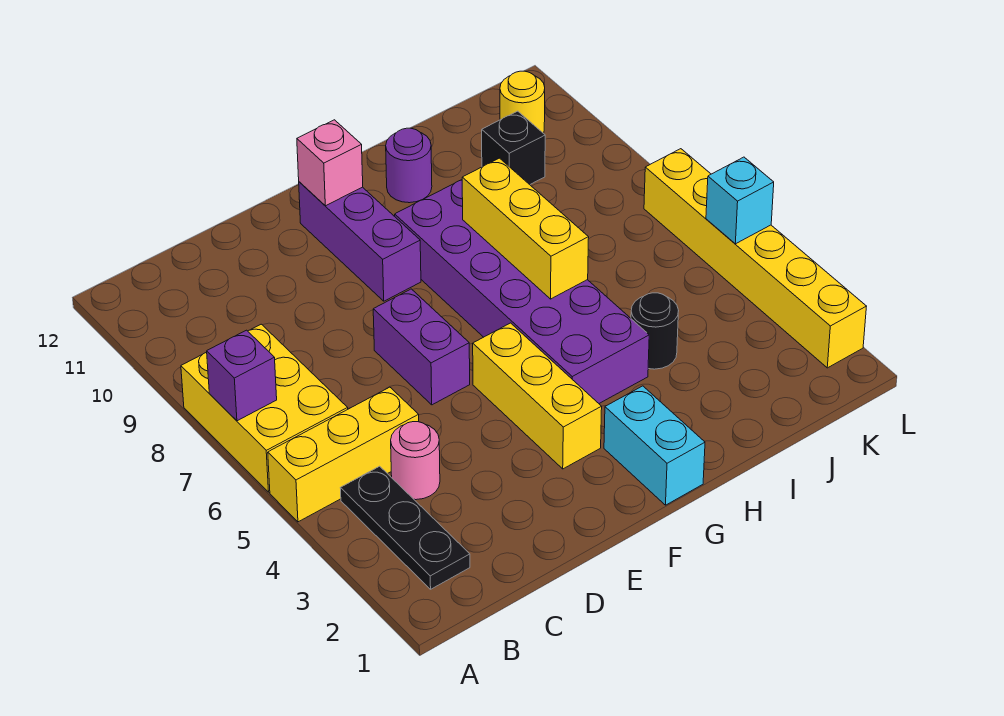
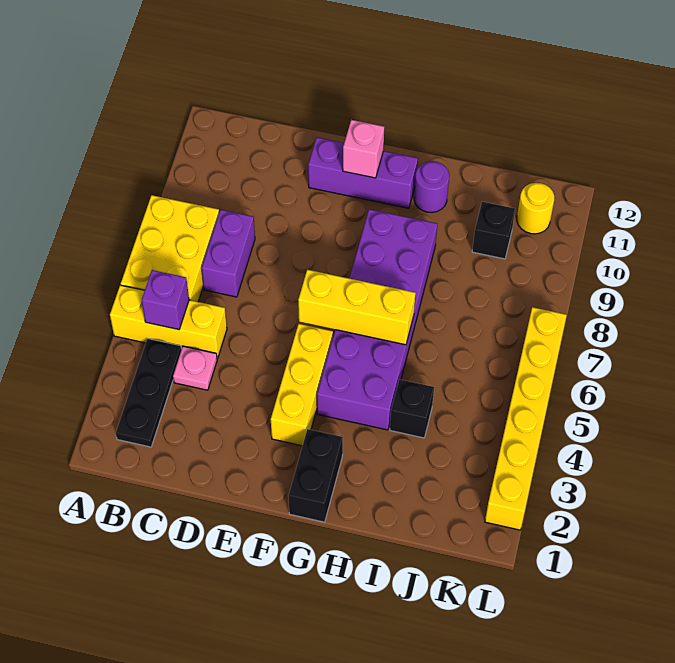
purple 1x1 brick [207,330,277,421] -> purple 1x1 brick moved to [142,270,189,330]
pink 1x1 round brick [391,422,440,500] -> pink 1x1 plate [173,346,217,390]
purple 1x2 brick [373,289,470,405] -> purple 1x2 brick moved to [201,210,255,297]
purple 1x3 brick [299,182,421,301] -> purple 1x3 brick turned to [308,138,418,208]
cyan 1x2 brick [604,386,705,505] -> black 1x2 brick [289,429,343,522]
yellow 1x3 brick [462,158,589,299] -> yellow 1x3 brick turned to [298,270,416,345]
black 1x1 round brick [631,293,679,369] -> black 1x1 brick [390,379,434,438]
cyan 1x1 brick [706,157,774,244] -> none

